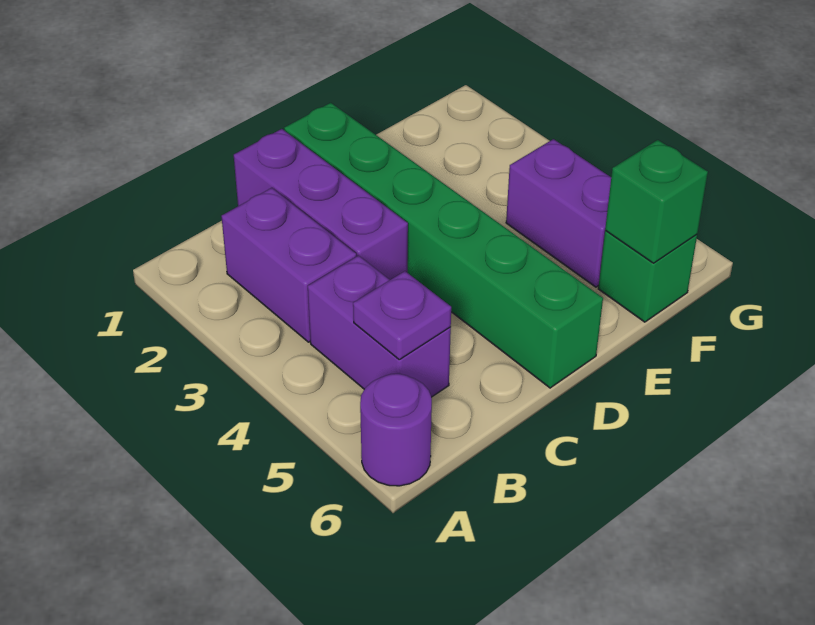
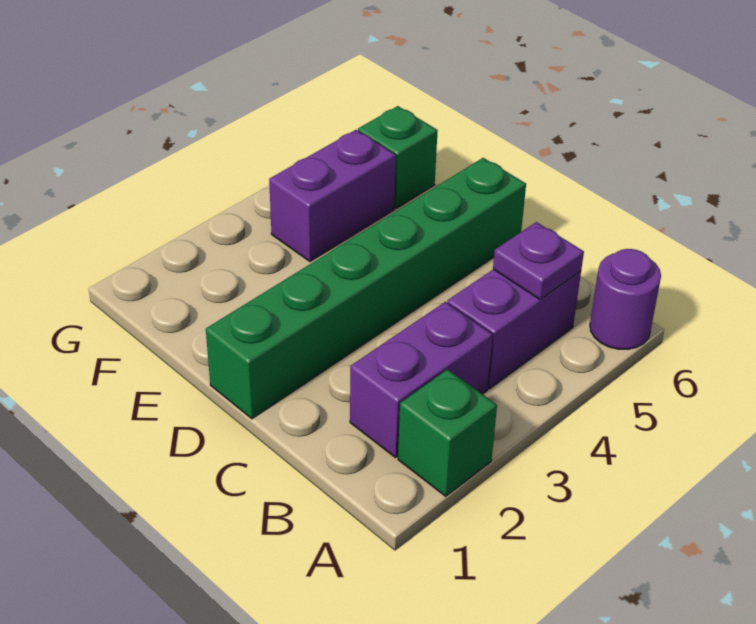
purple 1x3 brick [234,129,408,280] -> none
green 1x1 brick [605,140,708,263] -> green 1x1 brick moved to [398,370,497,496]

